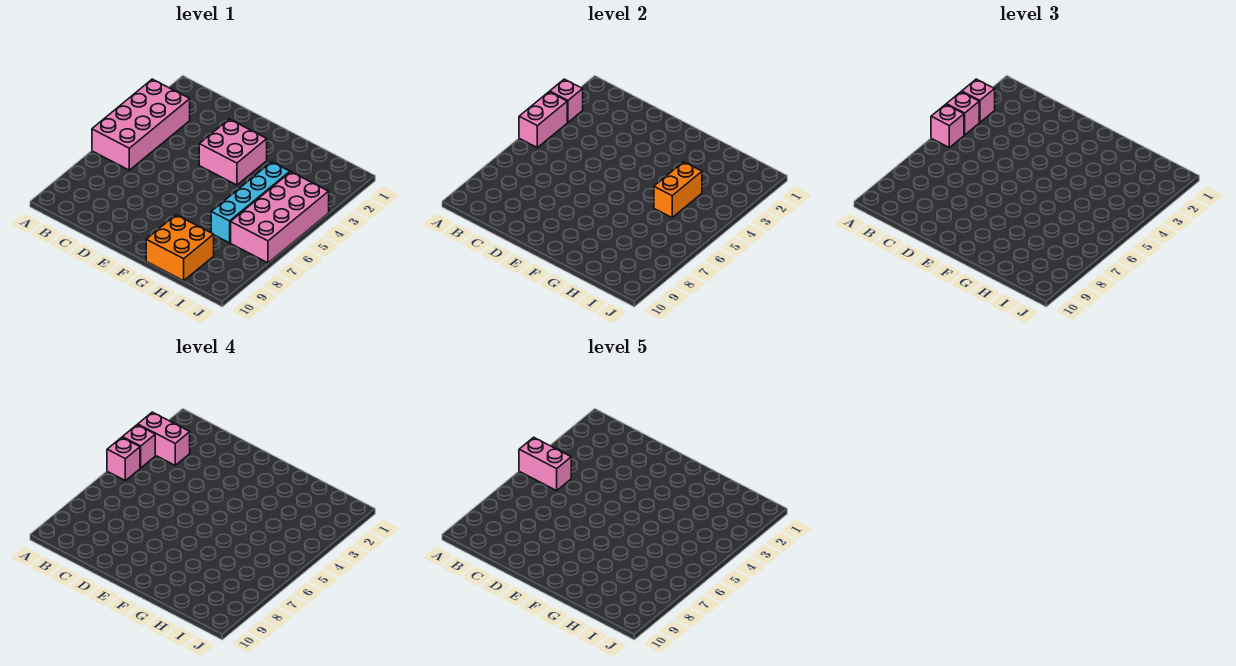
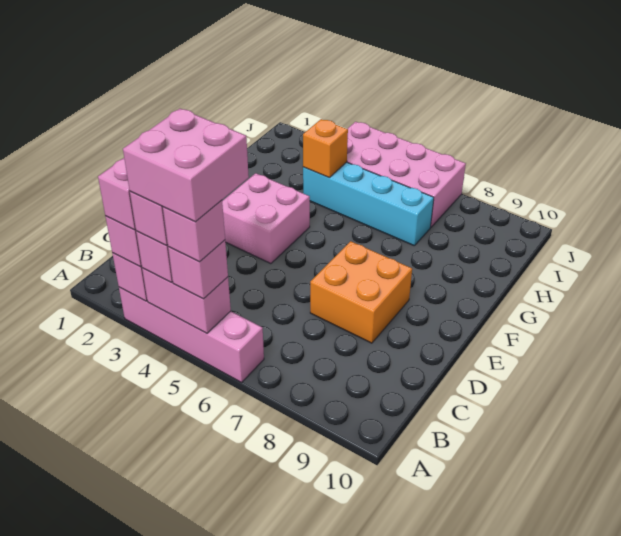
pink 2x4 brick [92,79,190,170] -> pink 1x4 brick [119,287,264,382]
pink 1x2 brick [519,437,571,491] -> pink 2x2 brick [123,109,249,222]
orange 2x2 brick [146,215,214,281] -> orange 2x2 brick moved to [310,241,412,343]
orange 1x2 brick [654,162,702,218] -> orange 1x1 brick [303,119,348,177]

